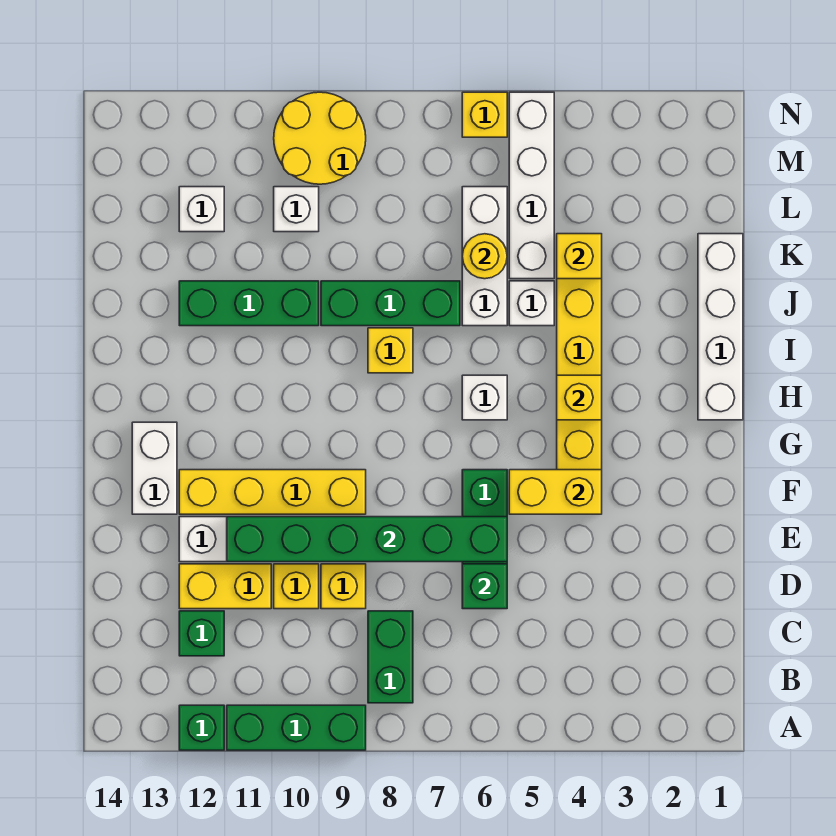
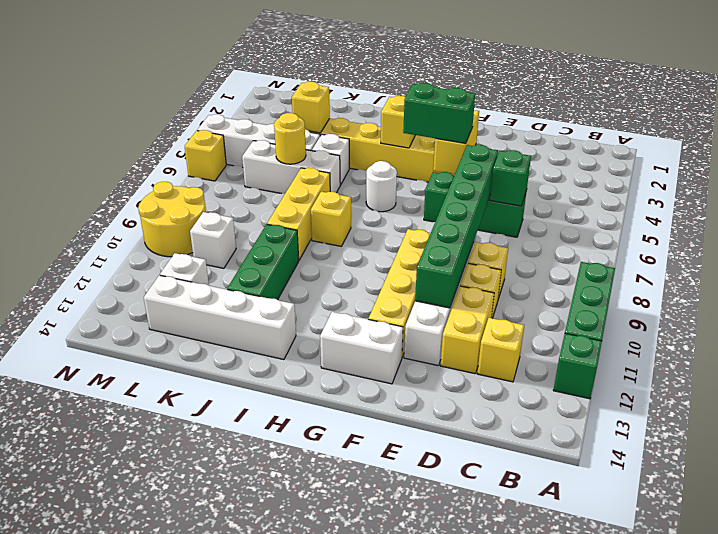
green 1x2 brick [368,611,413,703] -> green 1x2 brick moved to [403,83,475,143]
green 1x1 brick [179,611,224,656] -> yellow 1x1 brick [478,318,524,382]
white 1x4 brick [698,234,743,420] -> white 1x4 brick moved to [144,275,296,360]
white 1x1 brick [462,375,507,420] -> white 1x1 round brick [366,161,397,212]
green 1x3 brick [321,281,460,326] -> yellow 1x3 brick [267,168,330,260]

